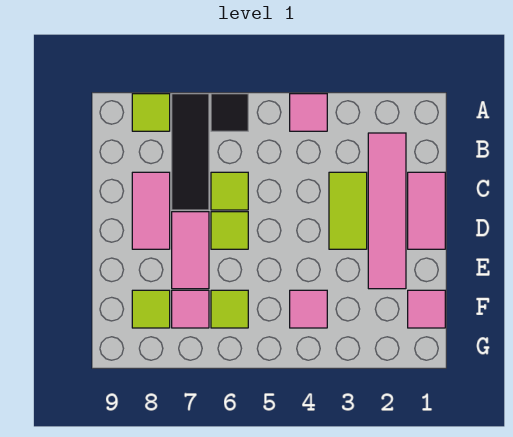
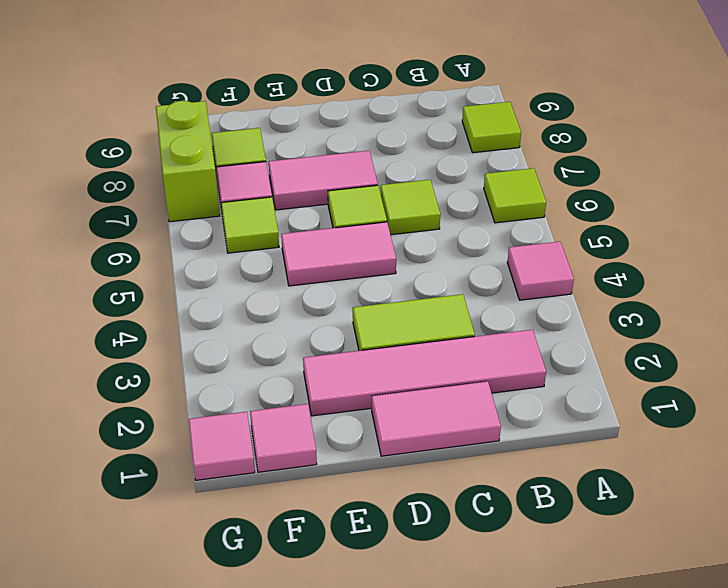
black 1x1 tile [211,94,248,131] -> lime 1x1 tile [484,168,546,223]
black 1x3 tile [172,94,209,210] -> none
pink 1x2 tile [132,172,170,249] -> pink 1x2 tile moved to [281,222,396,286]
pink 1x1 tile [290,290,327,328] -> pink 1x1 tile moved to [189,412,255,480]
none -> lime 1x2 brick [156,101,220,222]

